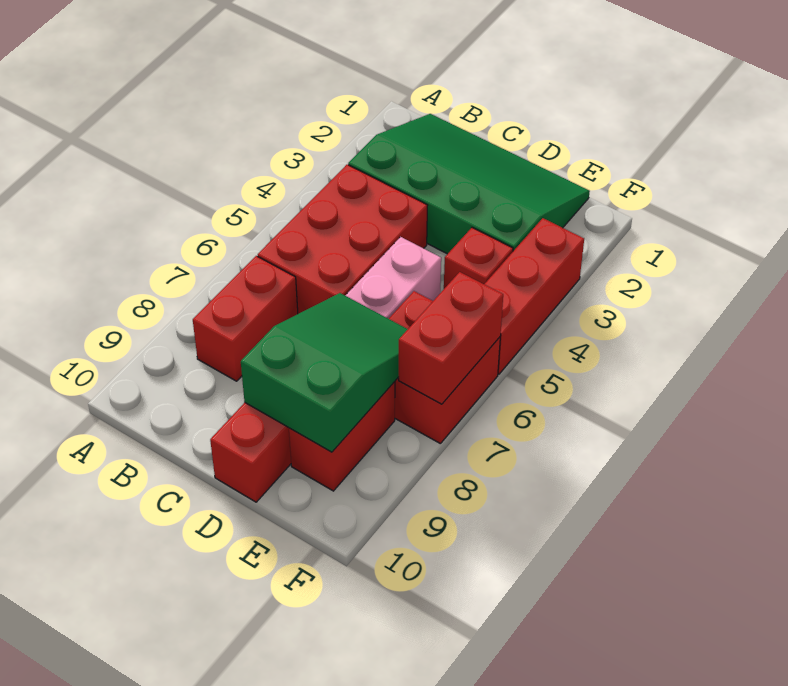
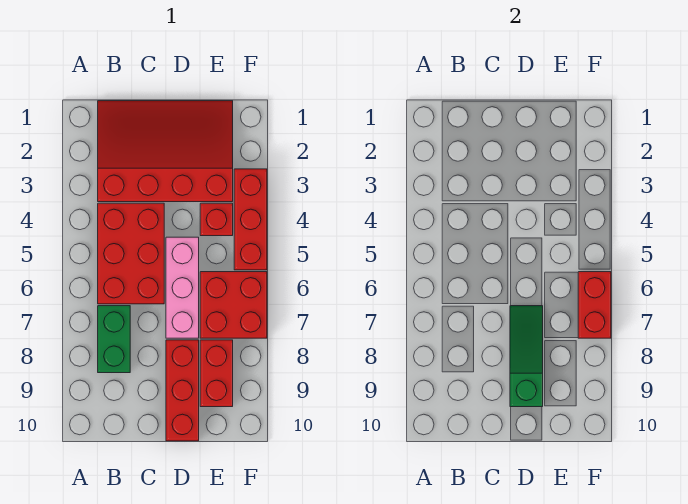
green 3x4 slope [348,114,590,254] -> red 3x4 slope [98,101,233,202]
red 1x2 brick [193,256,298,381] -> green 1x2 brick [98,306,130,373]
green 2x3 slope [241,293,408,452] -> green 1x3 slope [510,306,543,407]

